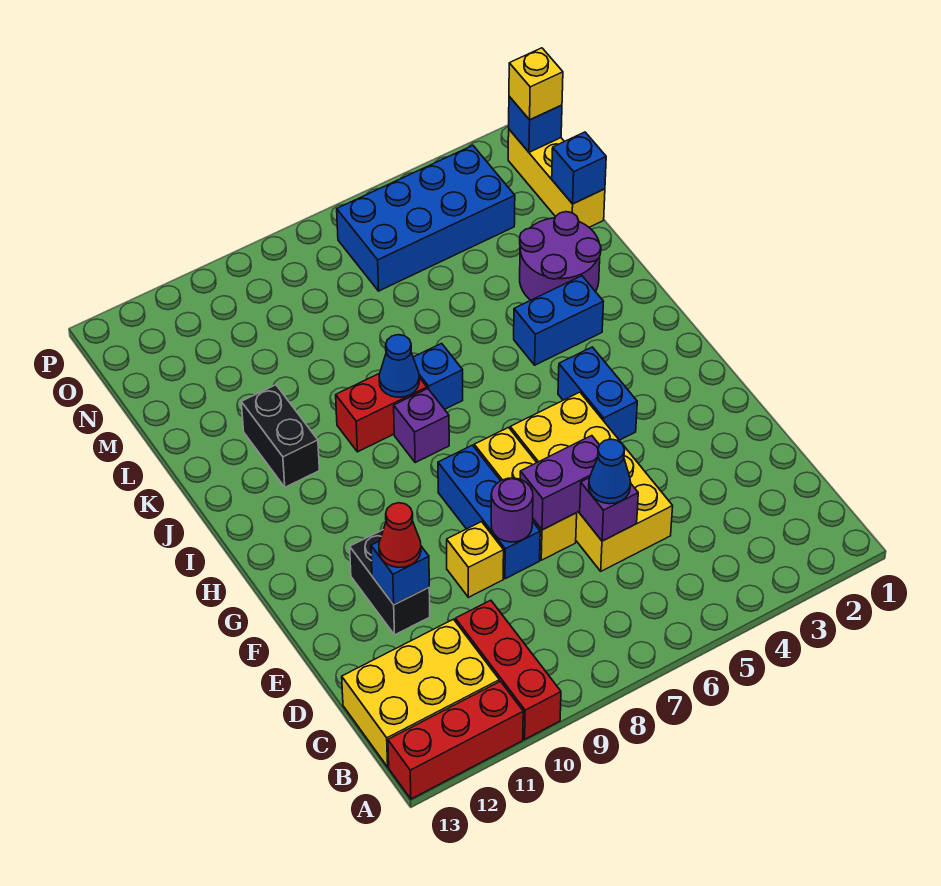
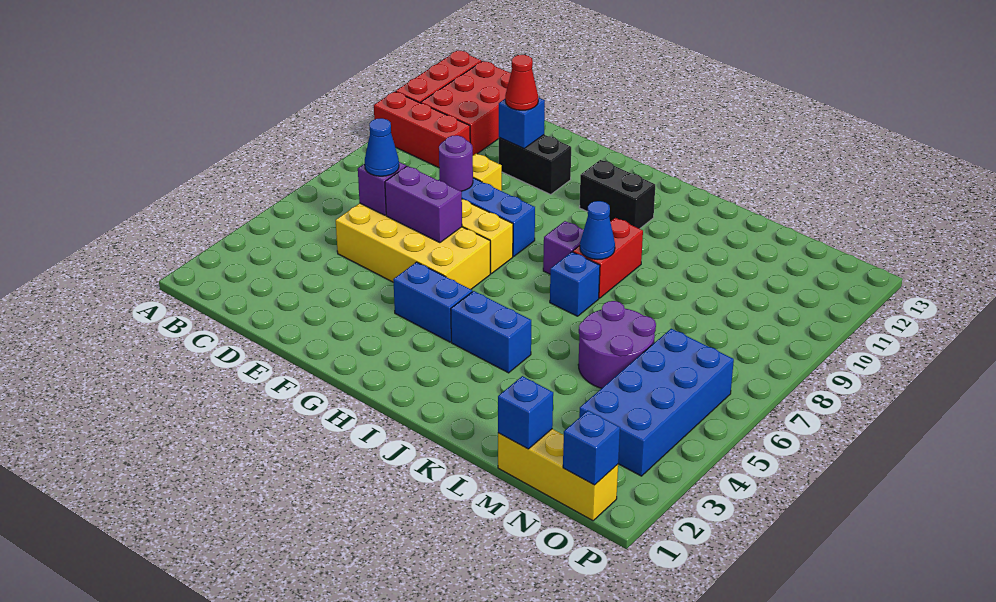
yellow 2x3 brick [342,619,499,767] -> red 2x3 brick [421,61,511,155]
purple 1x2 brick [520,436,599,530] -> purple 1x2 brick turned to [385,166,462,243]
blue 1x2 brick [514,276,603,365] -> blue 1x2 brick turned to [451,291,531,373]
black 1x2 brick [241,385,319,487] -> black 1x2 brick moved to [579,160,655,229]
purple 2x2 round brick [520,212,601,300] -> purple 2x2 round brick moved to [578,301,656,388]
yellow 1x1 brick [509,48,563,120] -> none

